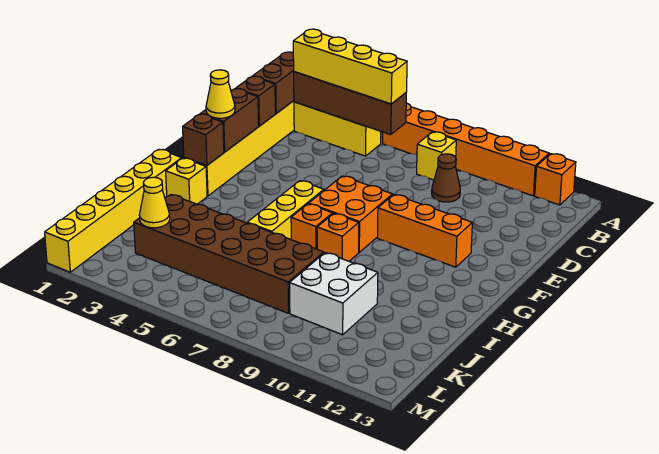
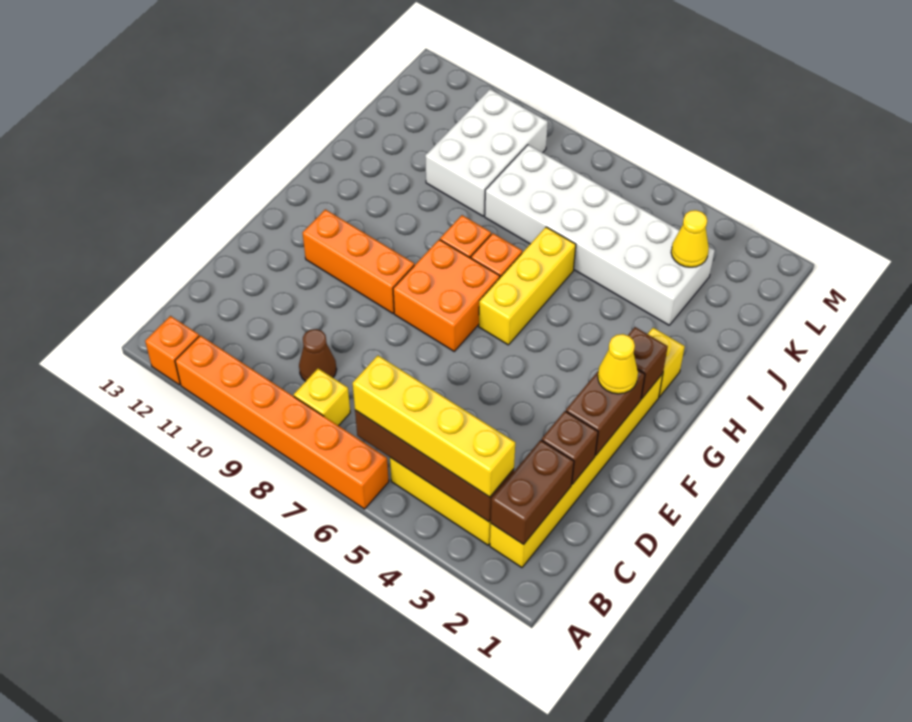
yellow 1x6 brick [45,149,182,272] -> none
brown 2x6 brick [134,195,324,313] -> white 2x6 brick [485,145,715,325]
white 2x2 brick [290,253,378,335] -> white 2x3 brick [425,89,548,216]

